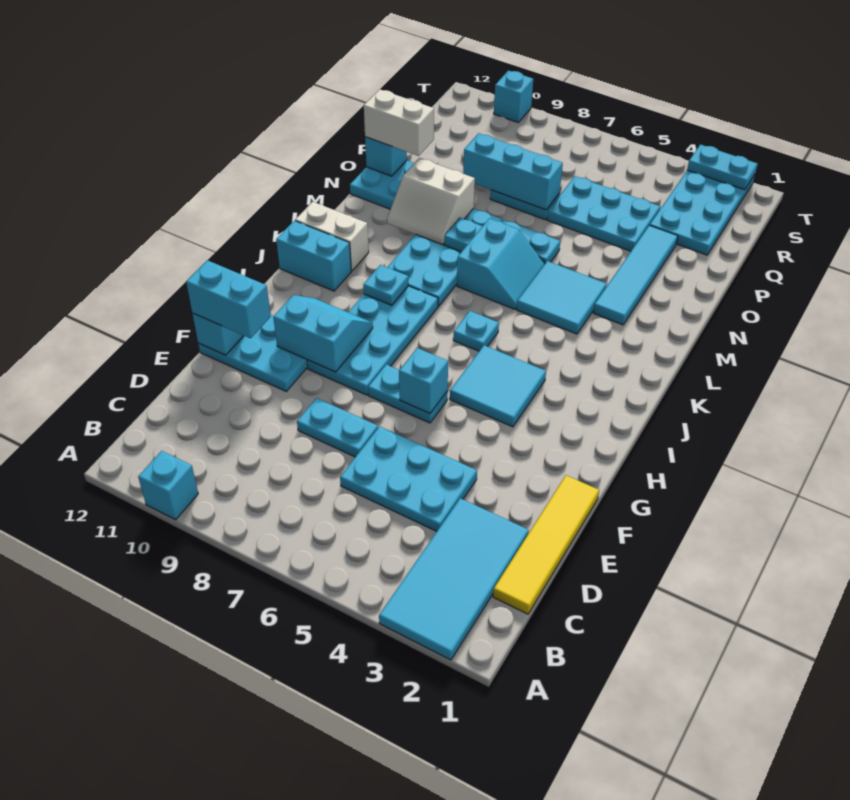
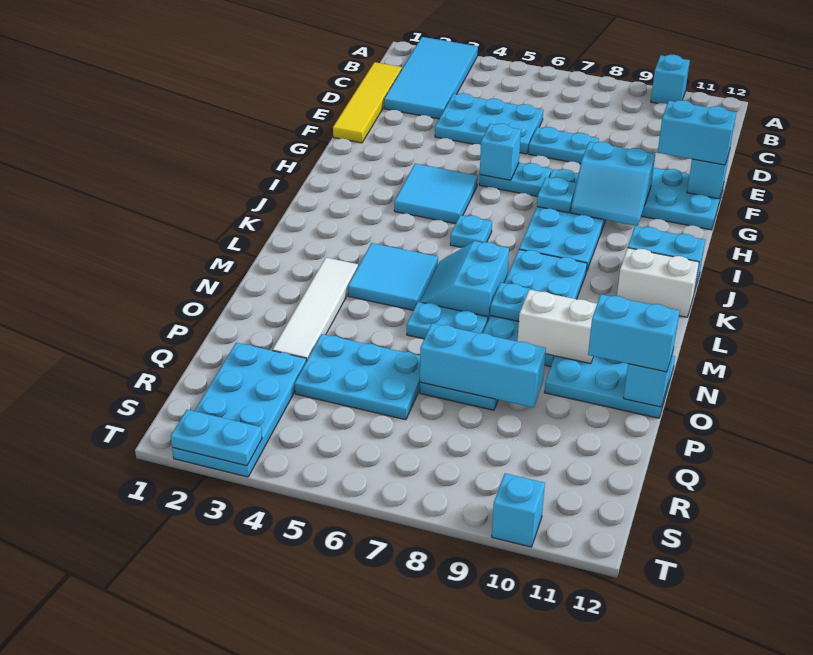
cyan 1x1 plate [363,265,408,305] -> cyan 1x1 plate moved to [537,177,576,213]
cyan 1x4 tile [593,225,678,325] -> white 1x4 tile [273,258,358,361]
white 1x2 brick [364,89,434,156] -> cyan 1x2 brick [588,294,680,372]

